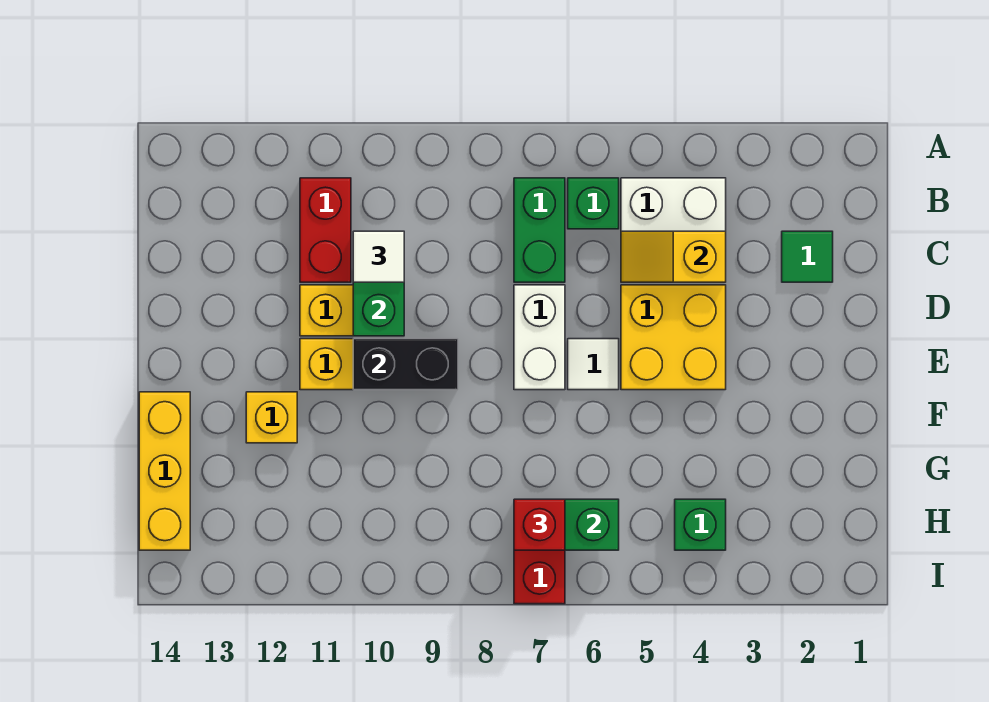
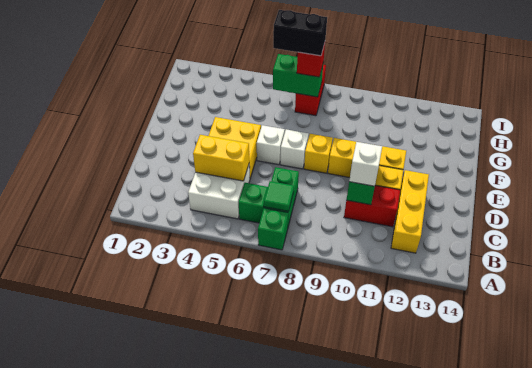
red 1x2 brick [300,178,351,282] -> red 1x2 brick turned to [344,185,400,227]
green 1x1 tile [782,231,833,282] -> green 1x1 tile moved to [264,181,294,211]
yellow 1x2 slope [621,231,726,282] -> yellow 1x2 brick [193,135,249,181]
white 1x1 tile [353,231,404,282] -> white 1x1 brick [349,142,382,186]
white 1x2 brick [514,285,565,390] -> white 1x1 brick [280,129,308,169]
white 1x1 tile [568,339,619,390] -> white 1x1 brick [257,125,285,165]
black 1x2 brick [353,339,458,390] -> black 1x2 brick moved to [273,10,327,56]
yellow 1x1 brick [246,392,297,443] -> yellow 1x1 brick moved to [304,134,333,173]
yellow 1x3 brick [139,392,190,550] -> yellow 1x3 brick moved to [391,170,429,253]
green 1x1 brick [675,499,726,550] -> green 1x1 brick moved to [258,208,288,250]

